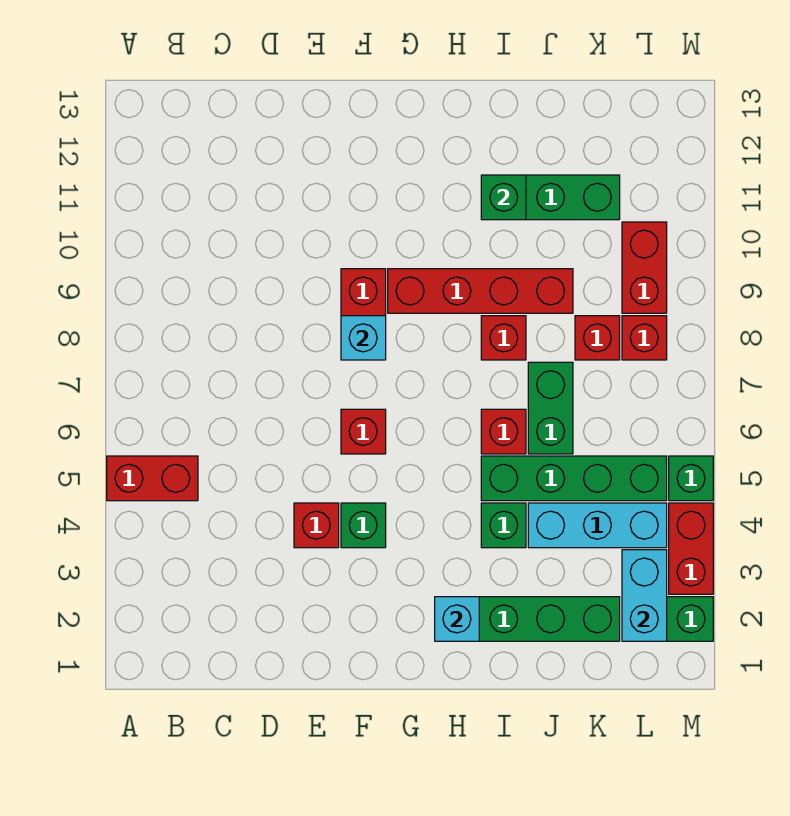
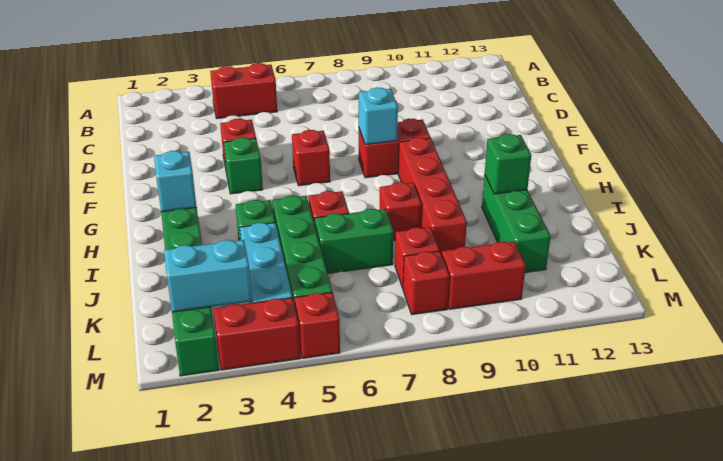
red 1x2 brick [107,456,198,501] -> red 1x2 brick turned to [210,63,277,118]
green 1x1 brick [669,456,713,501] -> red 1x1 brick [295,292,340,358]

